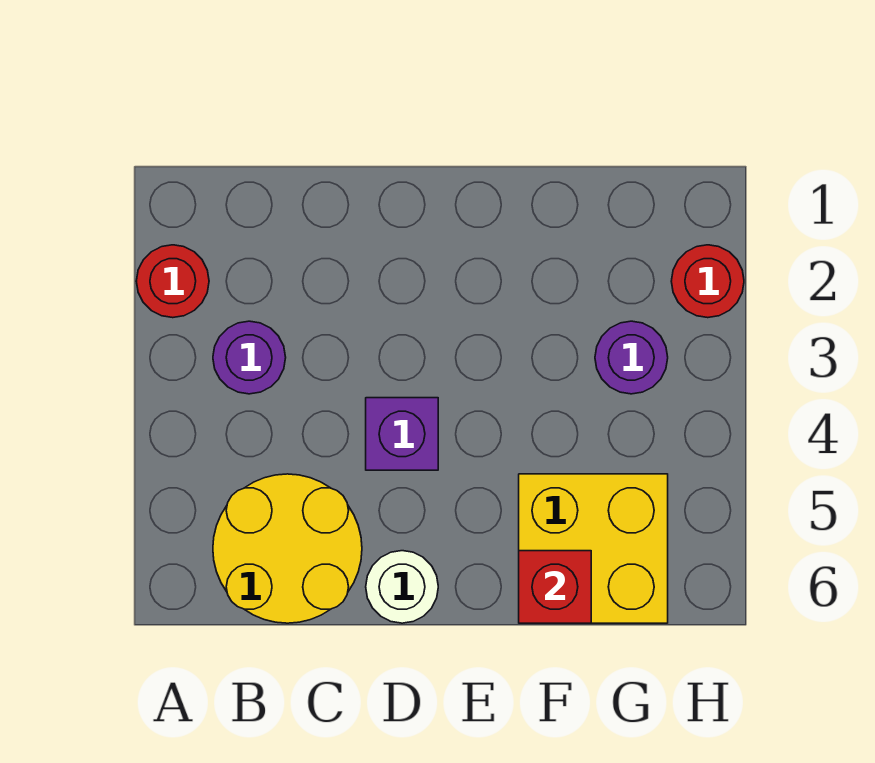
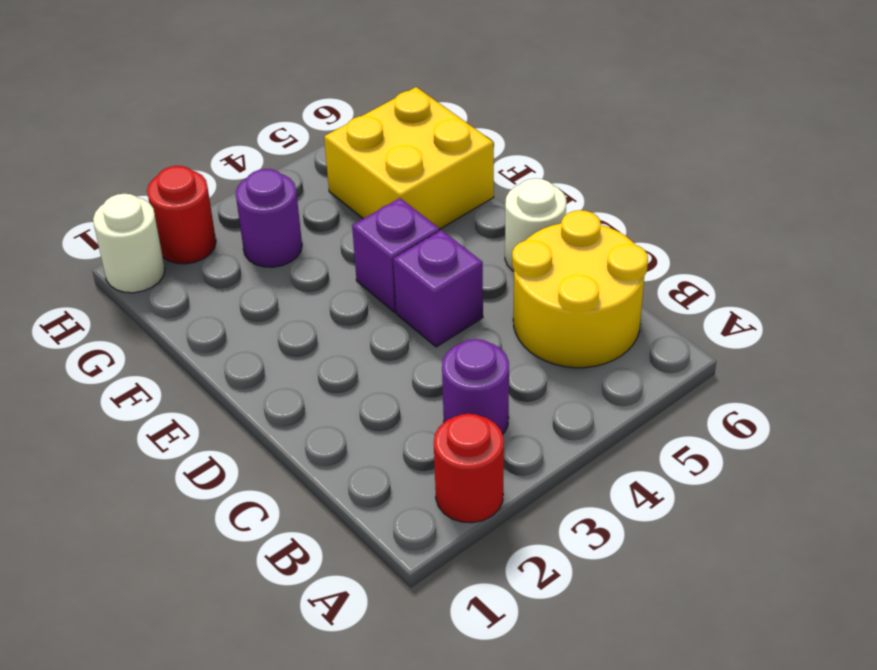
none -> purple 1x1 brick [352,198,439,312]
red 1x1 brick [519,551,591,623] -> none
none -> white 1x1 round brick [93,194,165,293]

